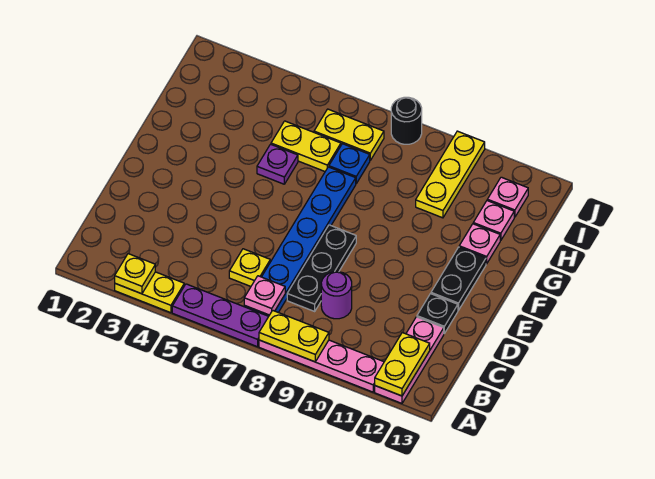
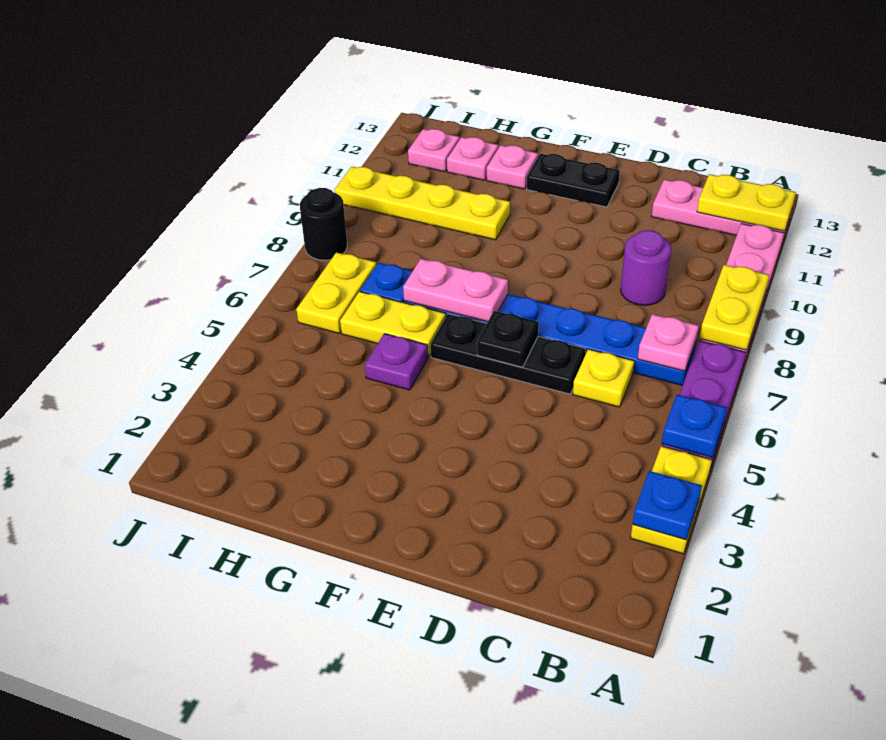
yellow 1x1 plate [115,254,155,294] -> blue 1x1 plate [633,471,702,540]
none -> blue 1x1 plate [662,395,727,457]
black 1x3 plate [287,225,356,311] -> black 1x3 plate moved to [431,314,586,394]
black 1x1 plate [417,294,458,333] -> black 1x1 plate moved to [477,311,539,367]
none -> pink 1x2 plate [403,259,508,322]
yellow 1x2 plate [271,121,341,171] -> yellow 1x2 plate turned to [340,292,446,357]
yellow 1x3 plate [416,131,485,218] -> yellow 1x4 plate [335,167,510,240]

